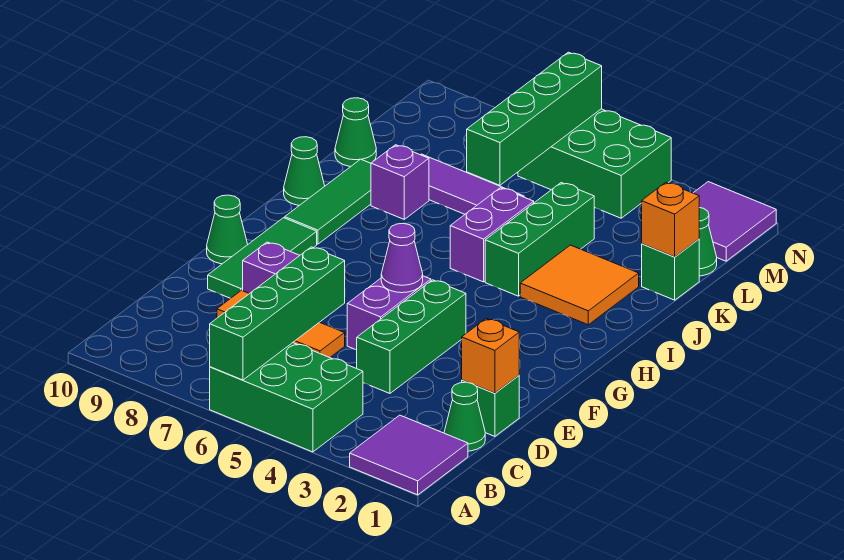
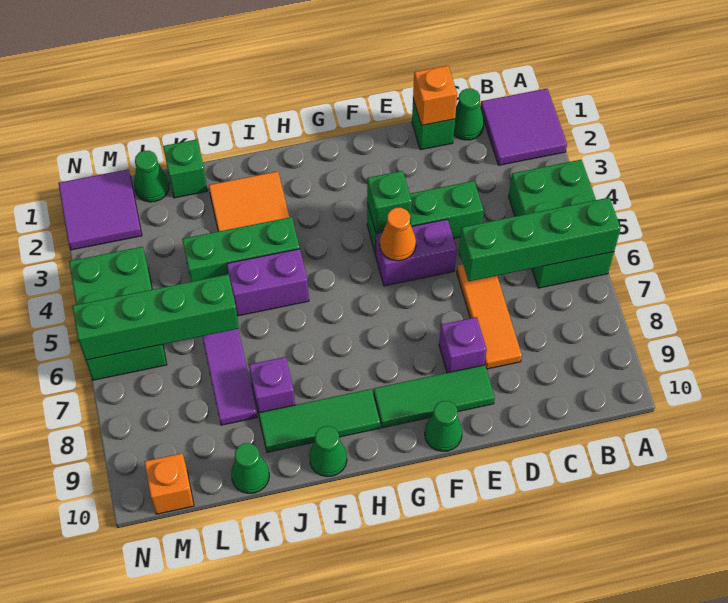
none -> green 1x1 brick [367,171,412,232]
purple 1x1 cone [381,223,423,293] -> orange 1x1 cone [380,208,416,261]
orange 1x1 brick [642,182,699,257] -> orange 1x1 brick moved to [144,453,194,514]

